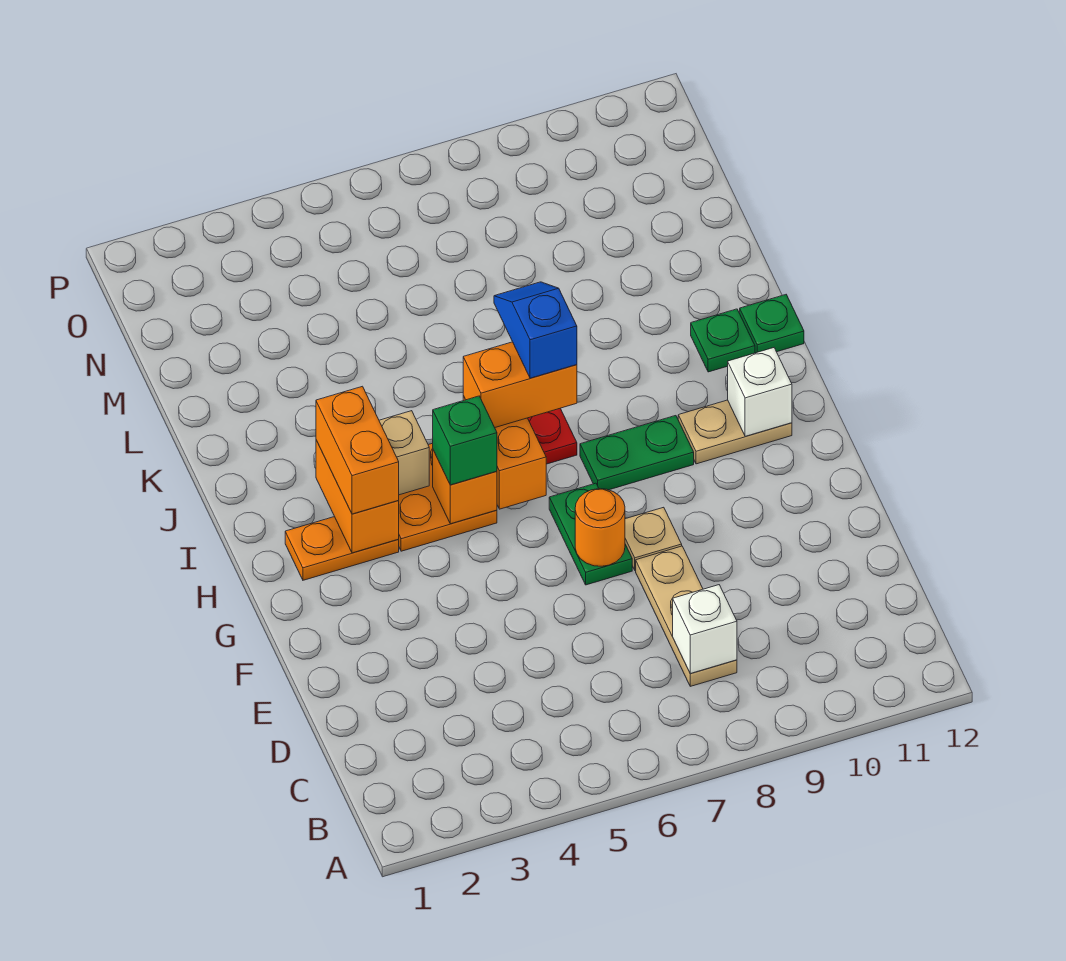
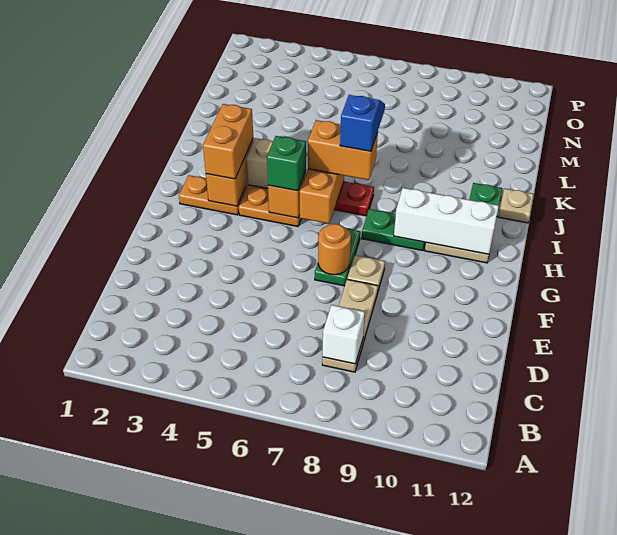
white 1x1 brick [728,348,792,437] -> white 1x3 brick [394,188,499,254]
green 1x1 plate [740,295,804,353] -> tan 1x1 plate [498,188,534,223]

